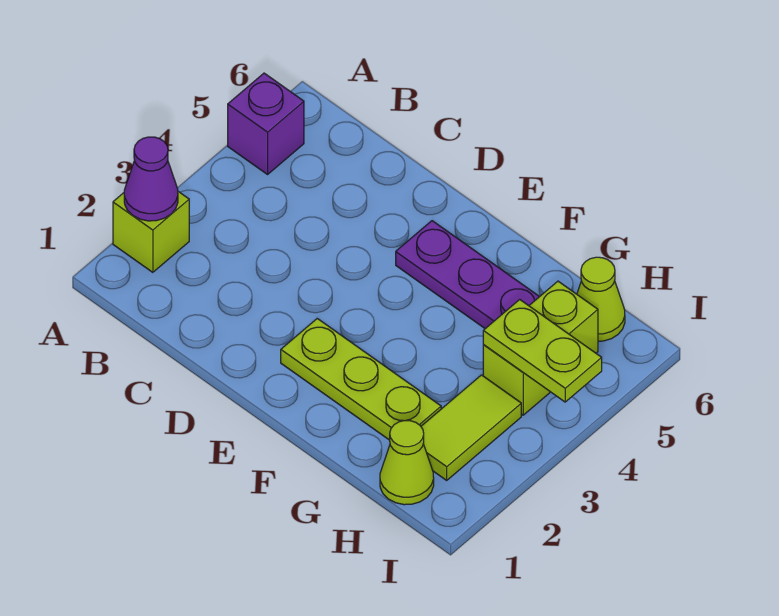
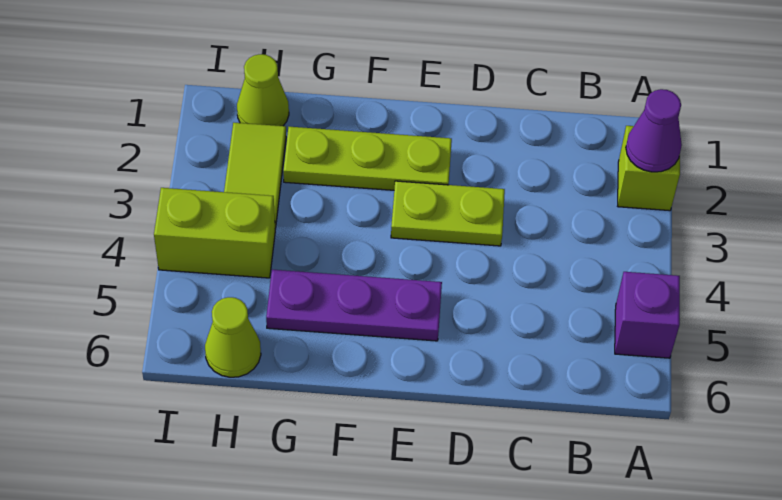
lime 1x2 brick [483,281,598,415] -> lime 1x2 brick turned to [154,188,275,278]
lime 1x2 plate [483,300,602,402] -> lime 1x2 plate moved to [391,181,505,246]

